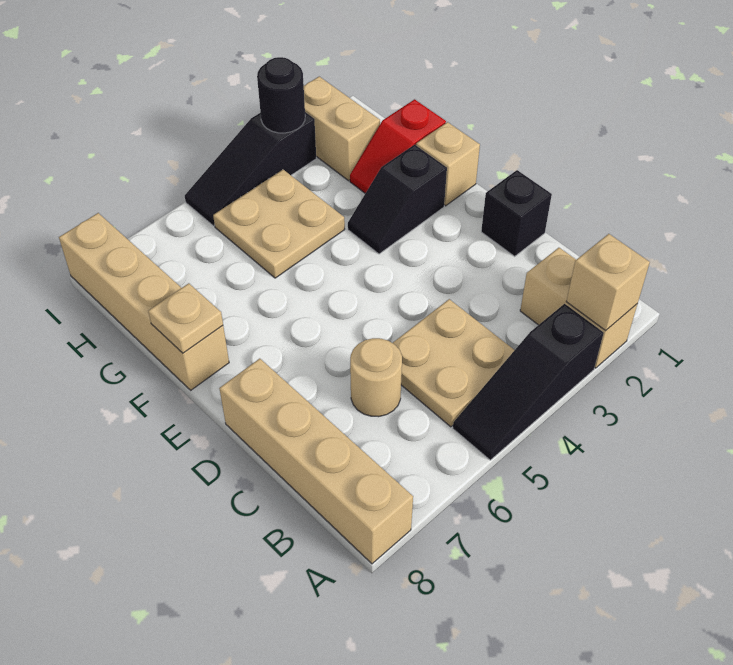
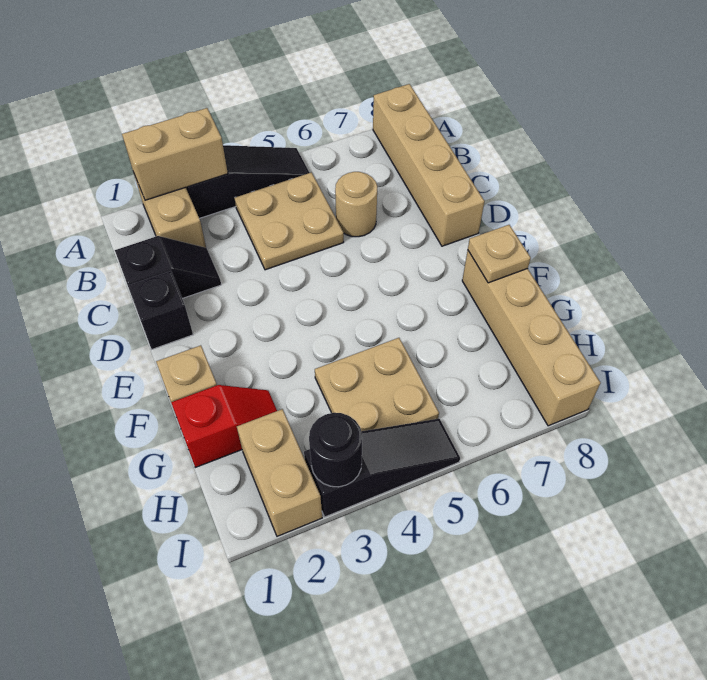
tan 1x1 brick [566,234,650,330] -> tan 1x2 brick [122,108,228,200]
black 1x2 slope [348,145,447,254] -> black 1x2 slope moved to [115,236,221,299]

